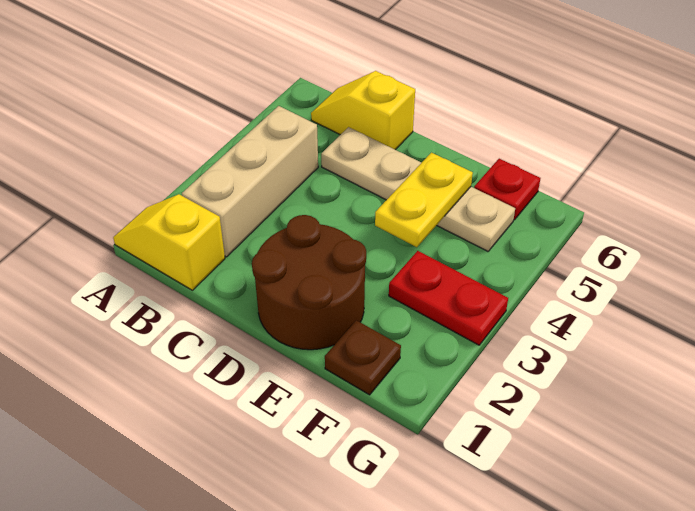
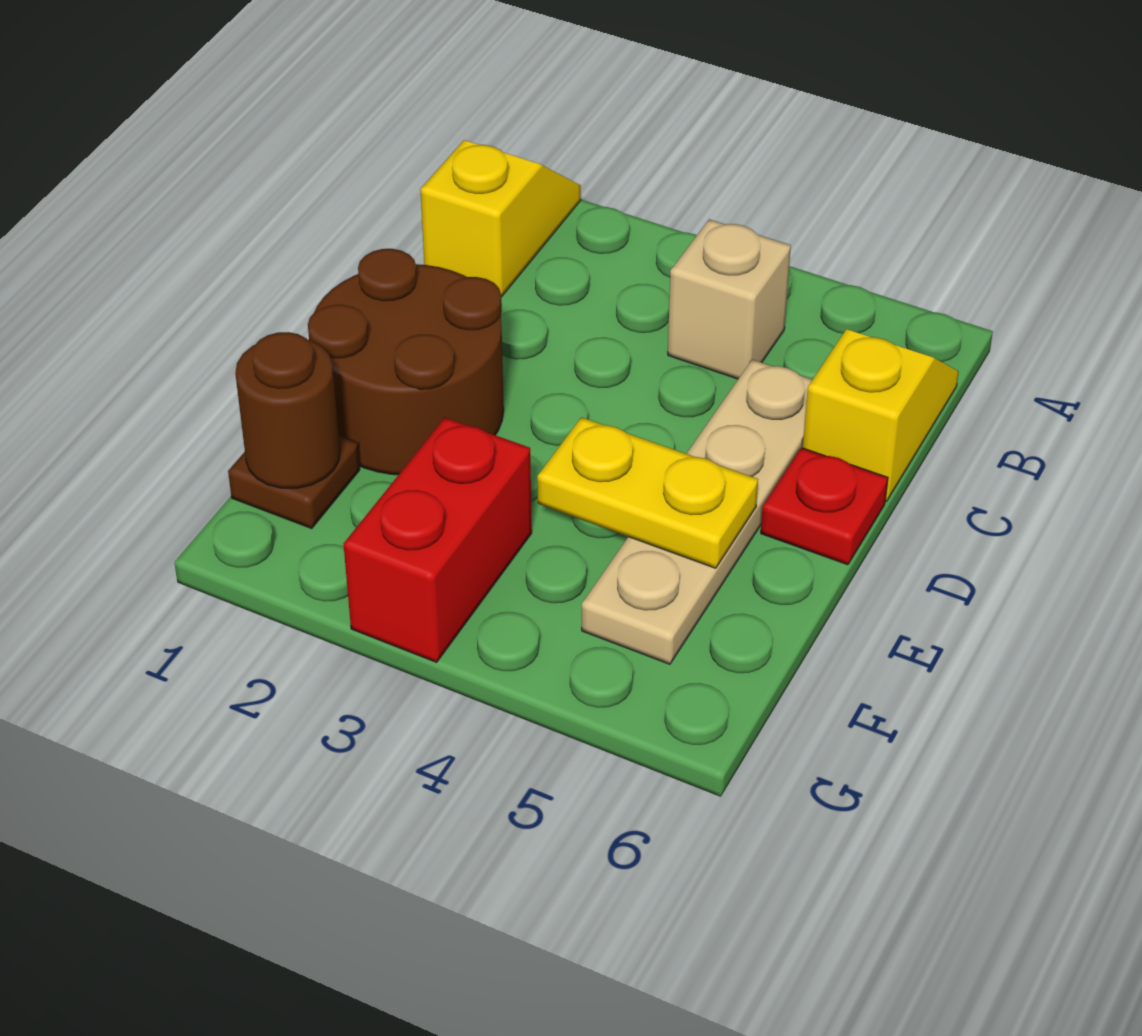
tan 1x3 brick [182,106,318,257] -> tan 1x1 brick [668,219,791,379]
none -> brown 1x1 round brick [235,332,340,488]
red 1x2 plate [389,251,508,345] -> red 1x2 brick [344,418,532,662]
red 1x1 plate [474,159,540,220] -> red 1x1 plate moved to [761,448,888,565]

